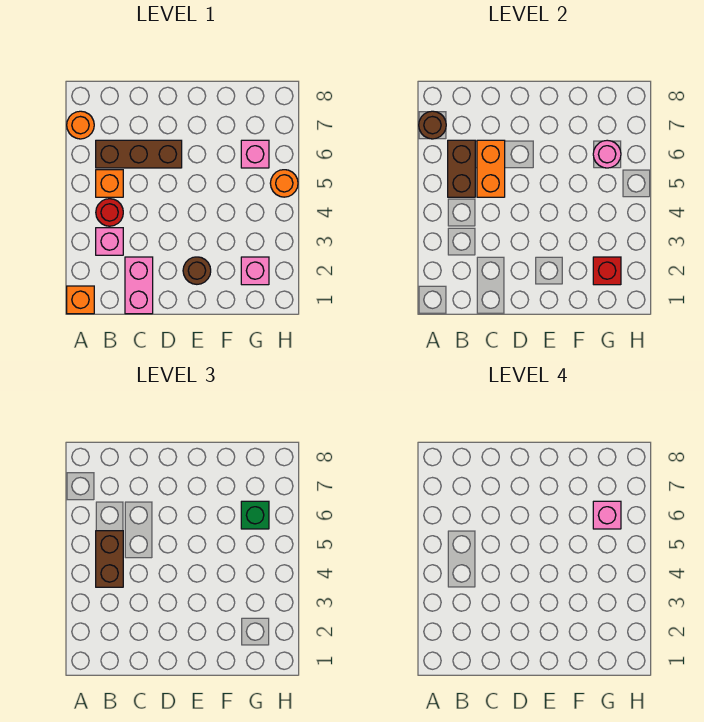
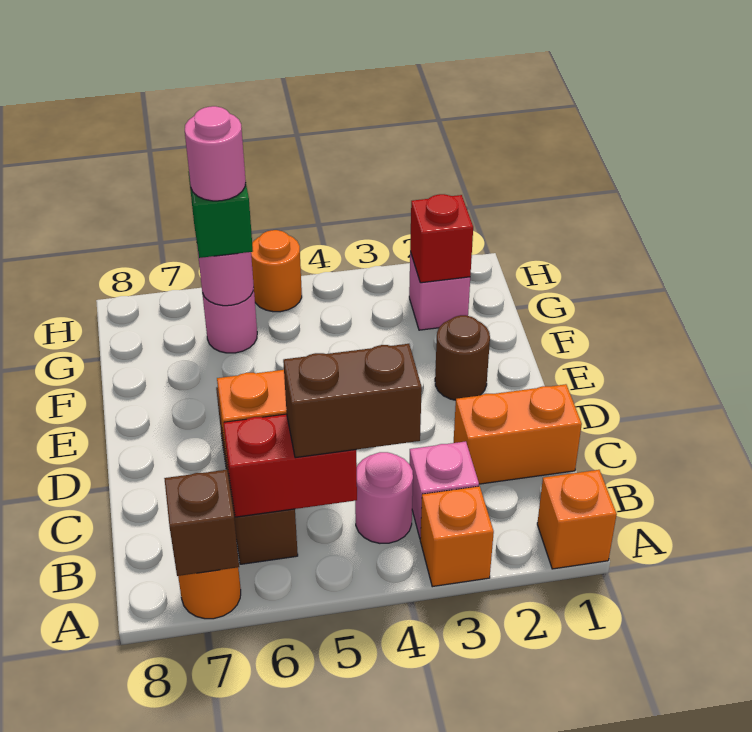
brown 1x1 round brick [419,111,446,139] -> brown 1x1 brick [164,470,239,576]
red 1x1 round brick [96,199,123,226] -> pink 1x1 round brick [355,452,413,543]
orange 1x1 brick [96,170,123,197] -> orange 1x1 brick moved to [420,486,494,587]
brown 1x2 brick [448,140,475,197] -> red 1x2 brick [223,414,357,517]
pink 1x2 brick [125,257,153,314] -> orange 1x2 brick [454,384,582,484]
pink 1x1 brick [241,140,269,168] -> pink 1x1 round brick [202,288,257,353]
pink 1x1 brick [593,501,621,529] -> pink 1x1 round brick [185,106,246,201]

